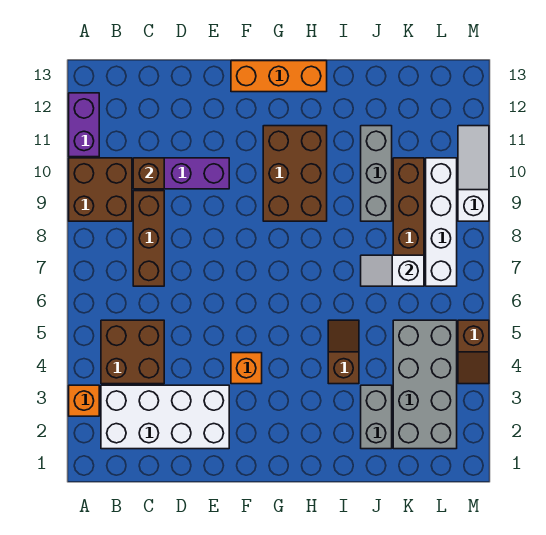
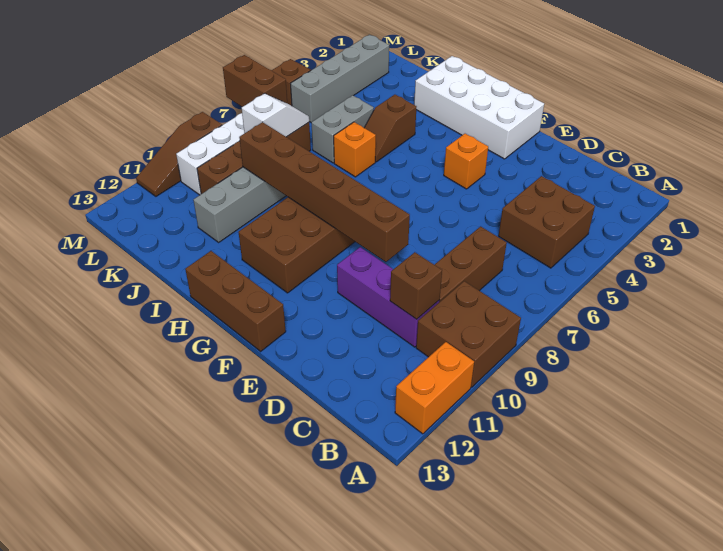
orange 1x1 brick [69,385,99,416] -> orange 1x1 brick moved to [334,122,376,177]
purple 1x2 brick [69,93,99,157] -> orange 1x2 brick [395,342,474,434]
white 2x4 brick [101,385,229,449] -> white 2x4 brick moved to [414,56,544,159]
none -> brown 1x6 brick [239,122,410,262]
orange 1x3 brick [231,61,327,92] -> brown 1x3 brick [185,251,286,351]
grey 1x2 brick [361,385,392,449] -> grey 1x2 brick moved to [311,95,374,163]
white 1x2 slope [361,255,424,286] -> white 1x2 slope turned to [242,94,309,137]
grey 2x4 brick [393,320,457,449] -> grey 1x4 brick [290,35,389,122]
none -> brown 1x2 brick [223,55,287,107]
white 1x3 slope [458,126,489,221] -> brown 1x3 slope [136,112,222,196]

